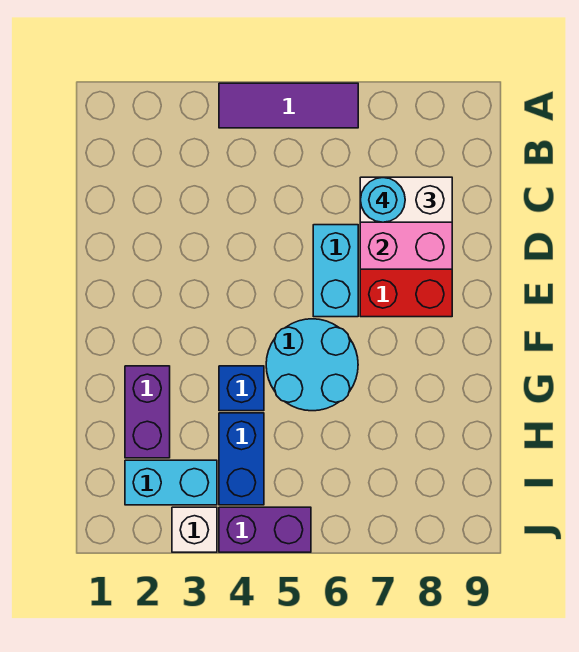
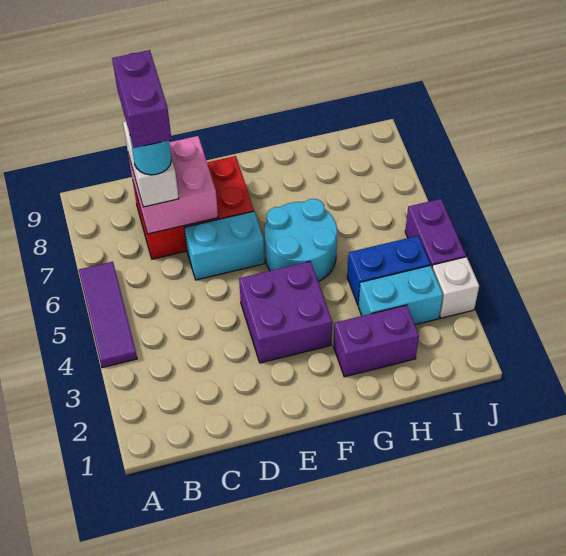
none -> purple 1x2 brick [112,50,171,148]
none -> purple 2x2 brick [239,261,332,363]
blue 1x1 brick [219,366,264,411] -> none
cyan 1x2 brick [125,460,217,505] -> cyan 1x2 brick turned to [358,265,443,325]

